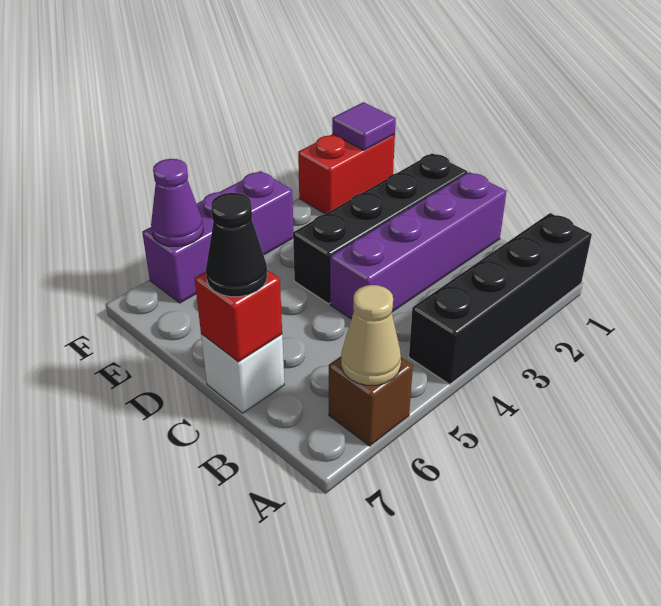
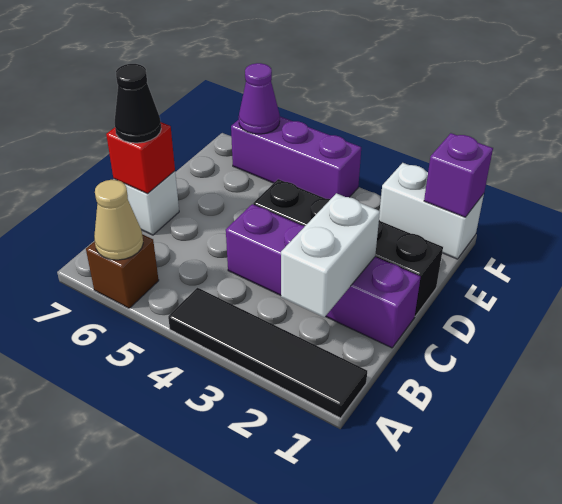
black 1x4 brick [409,213,592,384] -> black 1x4 tile [168,288,367,418]
none -> white 1x2 brick [281,193,380,317]
red 1x2 brick [298,134,395,214] -> white 1x2 brick [379,163,484,259]
purple 1x1 tile [332,102,396,150] -> purple 1x1 brick [424,133,493,217]

